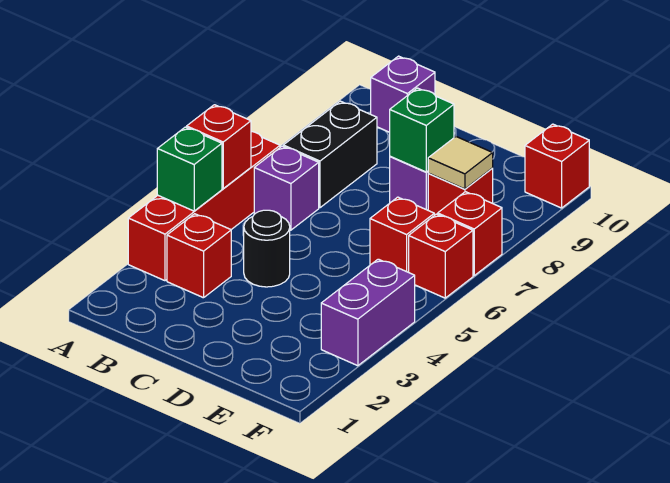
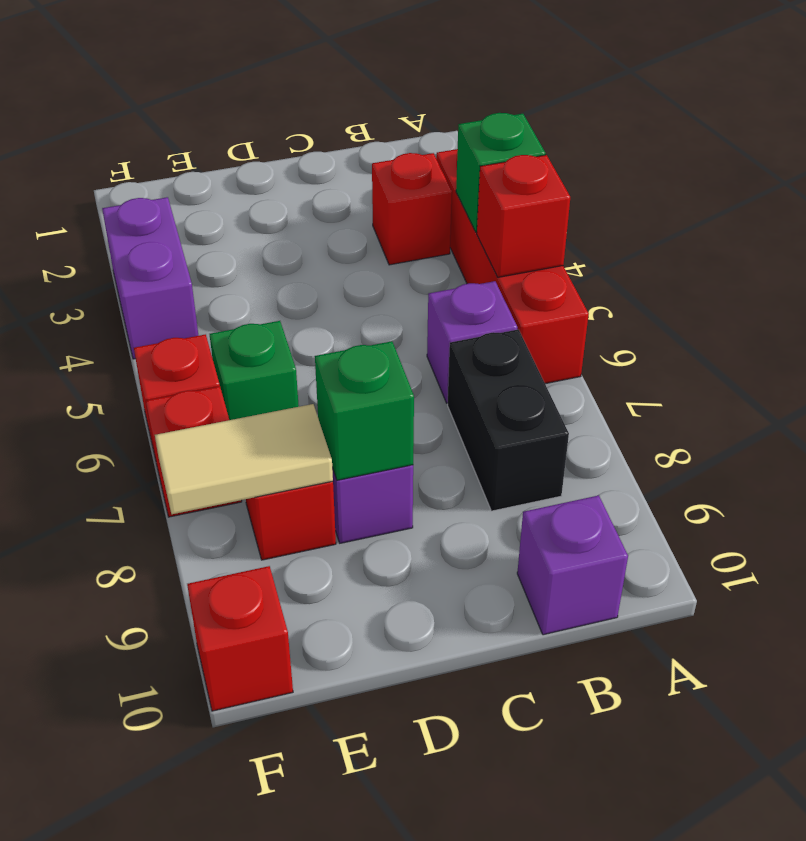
black 1x1 round brick [244,210,290,287] -> none
red 1x1 brick [370,197,434,272] -> green 1x1 brick [210,321,299,420]
tan 1x1 tile [428,137,493,189] -> tan 1x2 tile [155,404,333,514]

